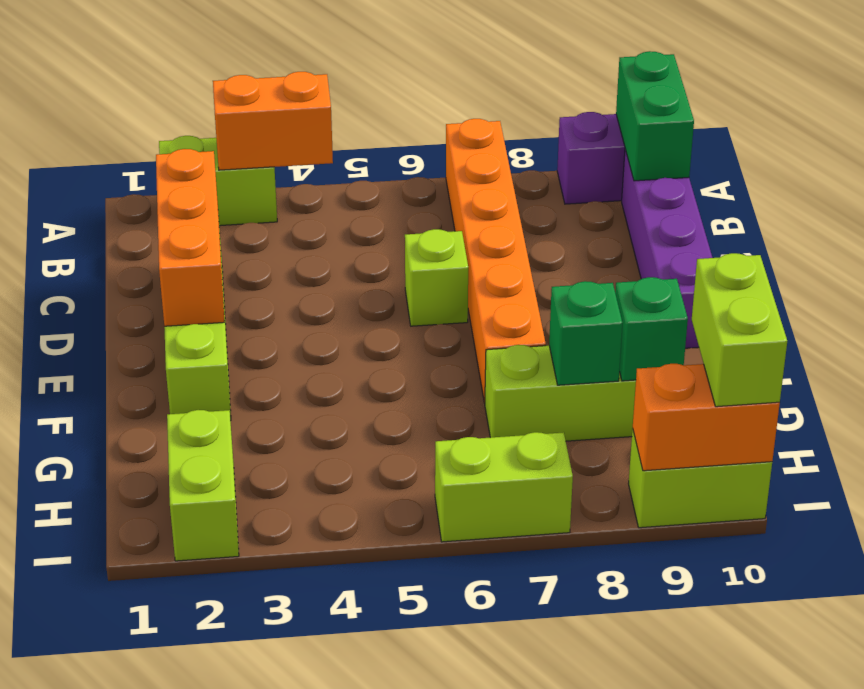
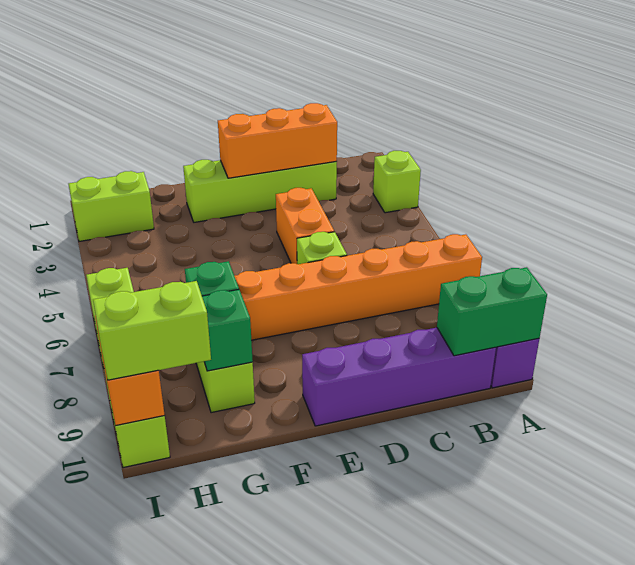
lime 1x2 brick [159,136,277,226] -> lime 1x1 brick [373,151,421,213]
orange 1x2 brick [213,72,333,170] -> orange 1x2 brick moved to [276,188,334,264]

